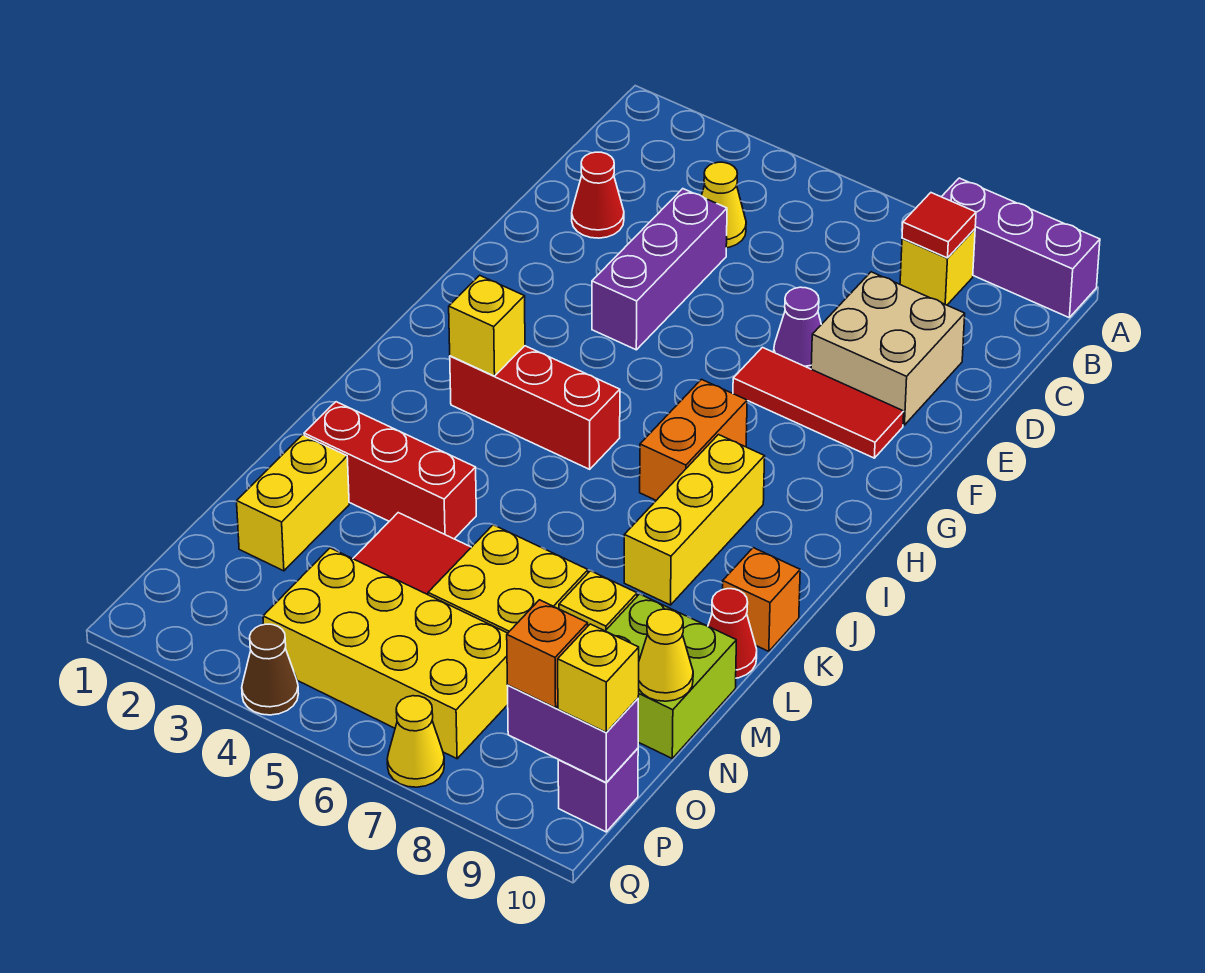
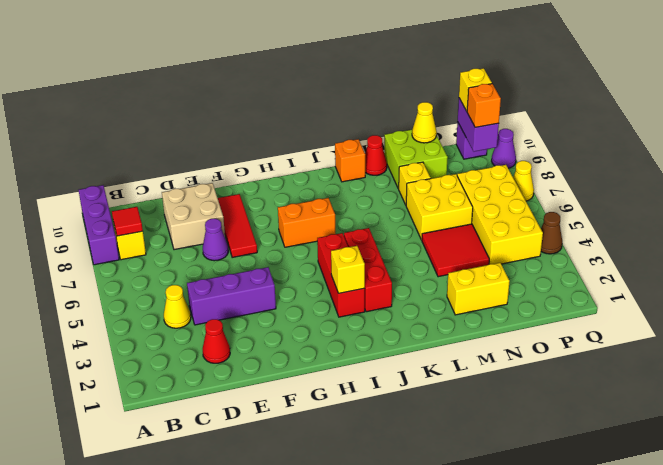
yellow 1x3 brick [624,435,765,605] -> none
red 1x3 brick [304,402,476,539] -> red 1x3 brick moved to [344,228,392,312]
none -> purple 1x1 cone [492,129,516,168]

